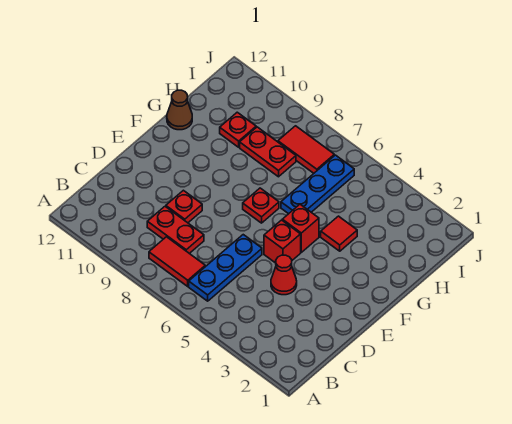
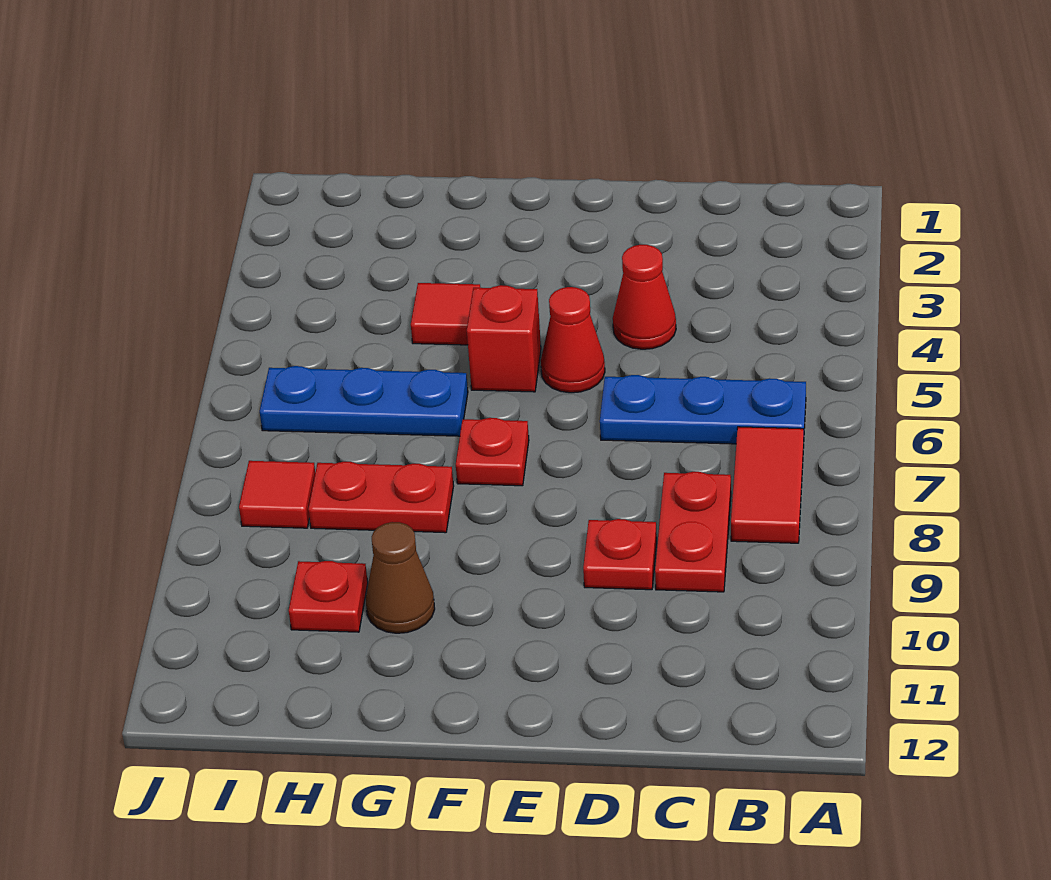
red 1x1 brick [264,220,301,263] -> red 1x1 cone [541,287,605,393]
brown 1x1 cone [167,90,192,130] -> brown 1x1 cone moved to [366,522,435,633]
red 1x2 plate [240,127,296,177] -> red 1x2 plate turned to [308,462,454,533]
red 1x2 tile [278,126,334,173] -> red 1x1 tile [239,461,315,528]

